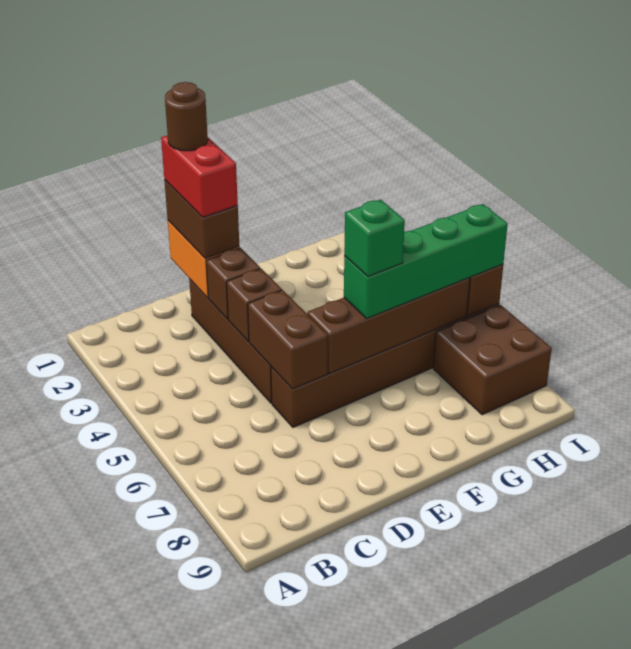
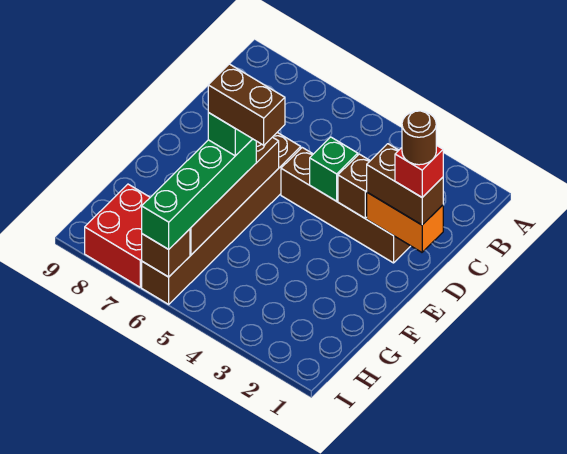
red 1x2 brick [161,135,238,217] -> red 1x1 brick [395,145,443,197]
brown 1x1 brick [227,269,282,342] -> green 1x1 brick [310,137,358,201]
brown 1x2 brick [248,290,328,389] -> brown 1x2 brick moved to [208,64,285,145]
brown 2x2 brick [433,305,552,415] -> red 2x2 brick [85,184,150,287]

